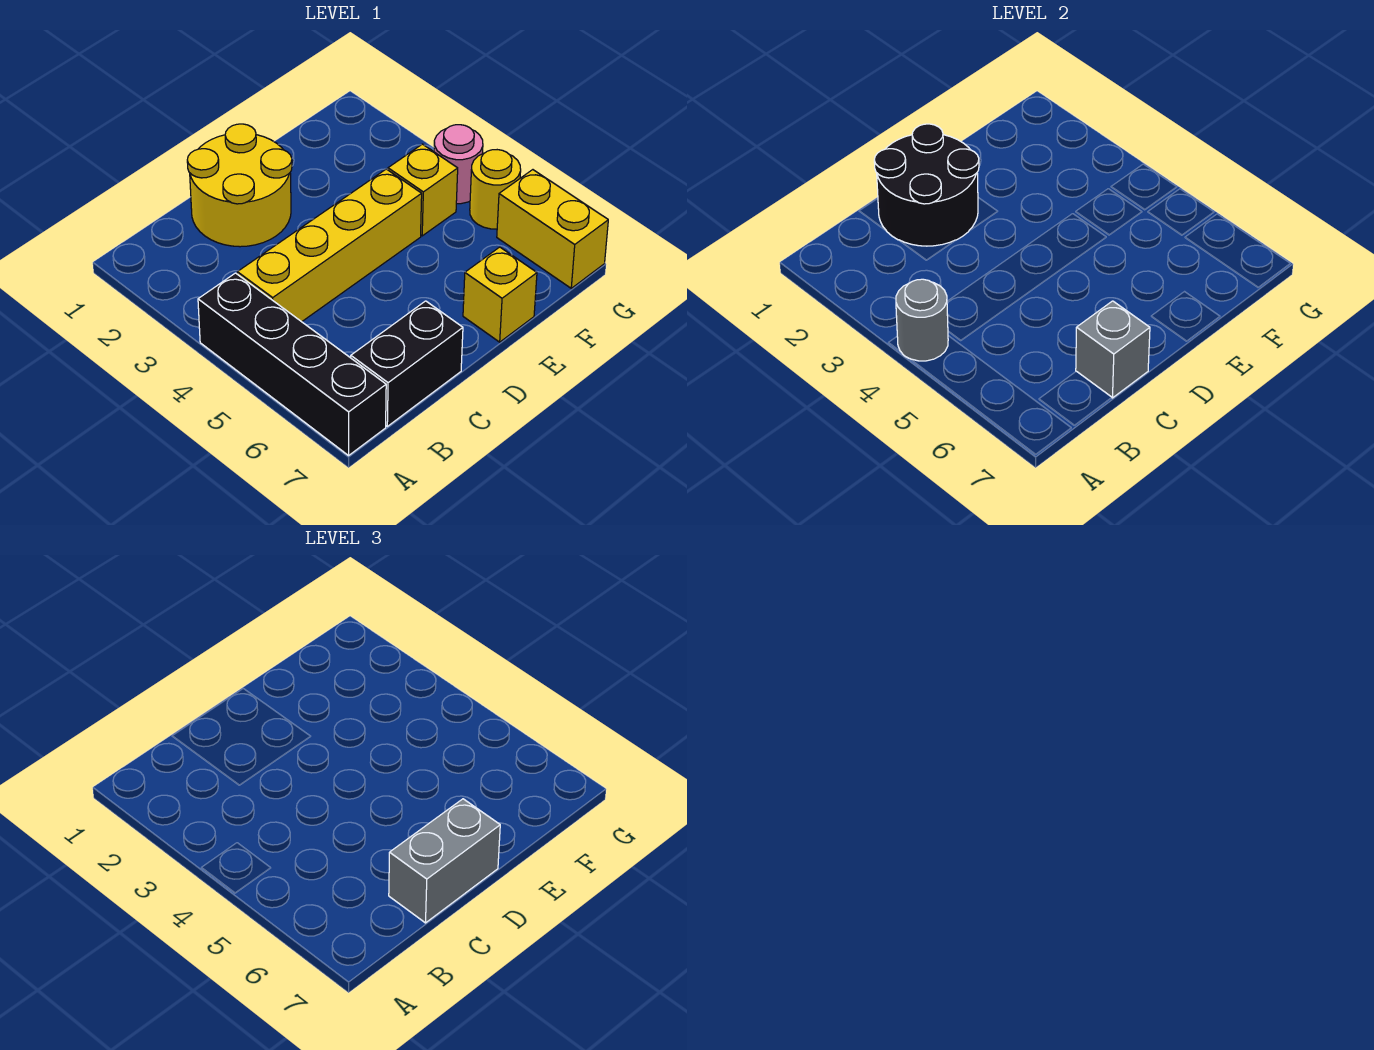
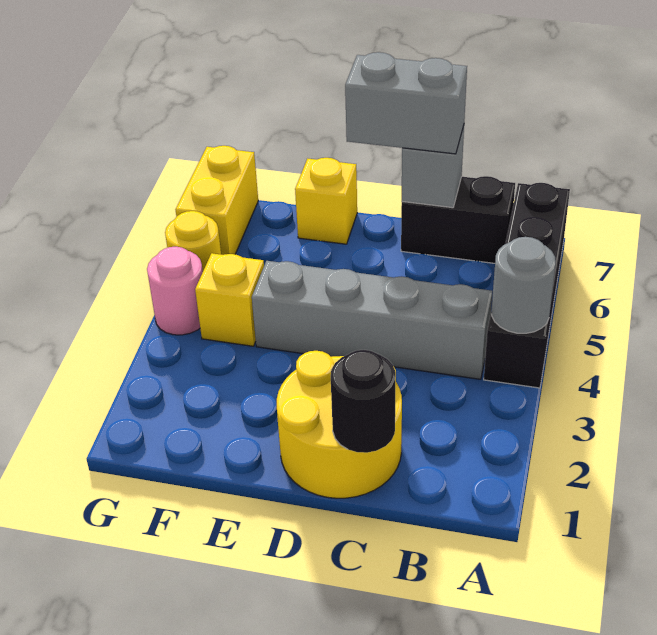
yellow 1x4 brick [237,169,422,322] -> grey 1x4 brick [252,261,493,379]
black 2x2 round brick [874,124,979,246] -> black 1x1 round brick [331,350,396,453]

